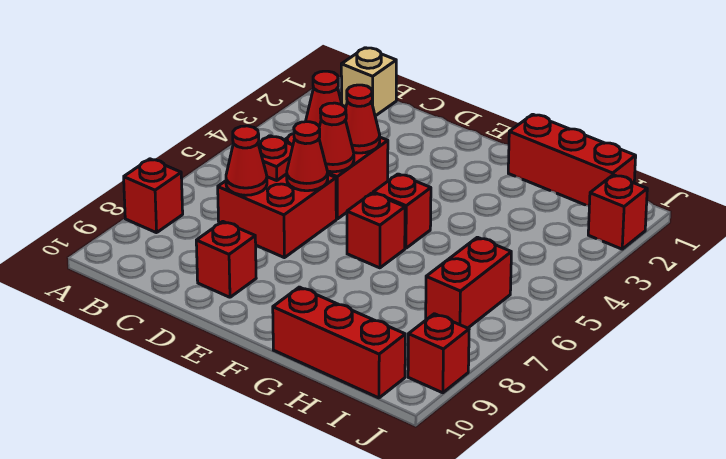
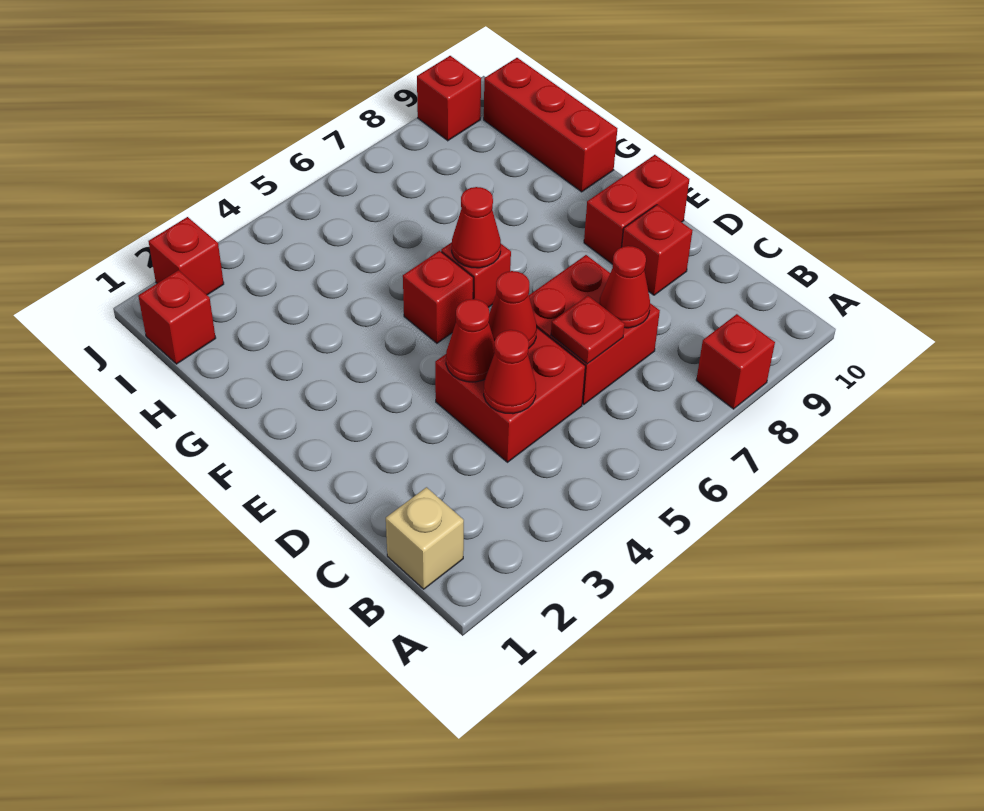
red 1x1 cone [287,122,328,191] -> red 1x1 cone moved to [452,187,501,268]
red 1x3 brick [508,114,636,206] -> red 1x1 brick [138,270,216,364]
red 1x2 brick [426,237,511,328] -> red 1x2 brick moved to [584,155,689,264]

